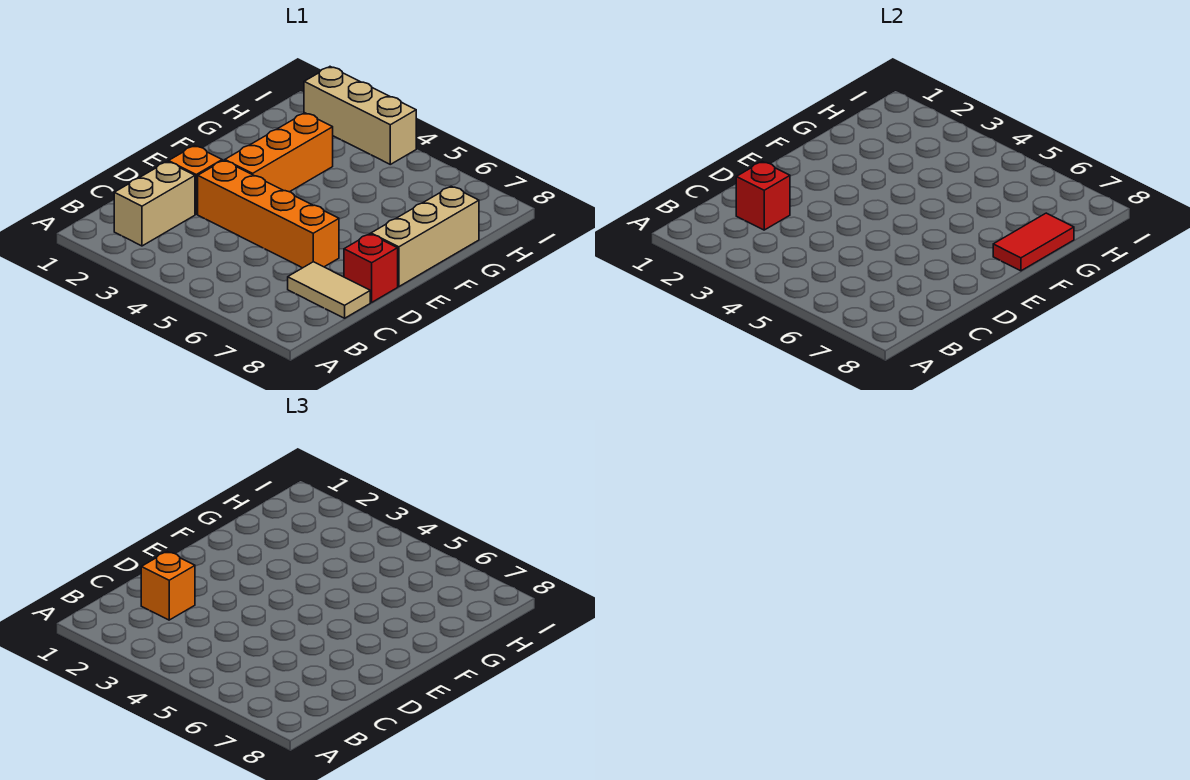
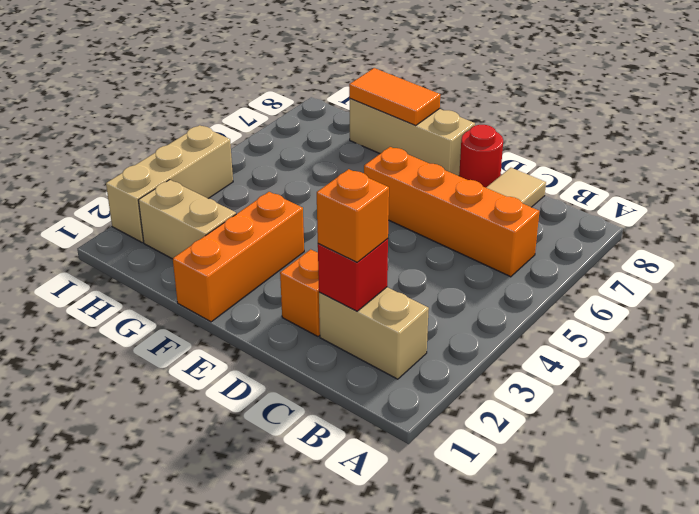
orange 1x4 brick [198,160,339,268] -> orange 1x4 brick turned to [364,147,539,277]
red 1x1 brick [344,234,398,302] -> red 1x1 round brick [459,125,503,188]
orange 1x3 brick [225,113,333,192] -> orange 1x3 brick turned to [173,192,304,322]
red 1x2 tile [993,213,1074,271] -> orange 1x2 tile [349,68,440,125]
none -> tan 1x2 brick [138,180,236,259]

